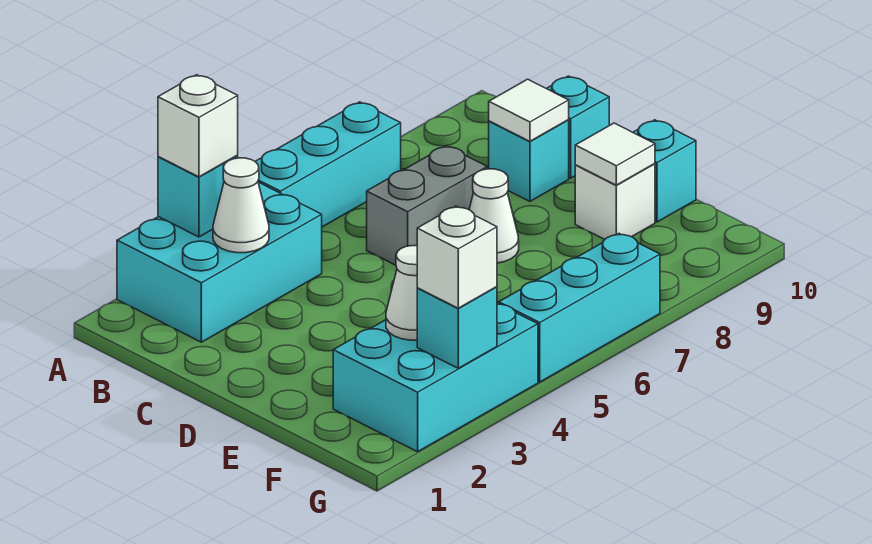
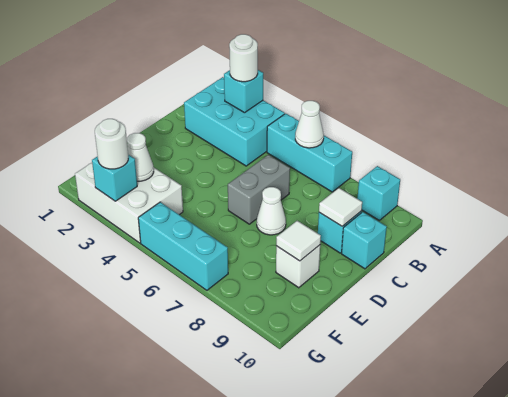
white 1x1 brick [158,75,238,177] -> white 1x1 round brick [229,34,258,82]
white 1x1 cone [213,158,269,253] -> white 1x1 cone moved to [295,101,324,148]
grey 1x2 brick [367,146,487,265] -> grey 1x2 brick turned to [228,155,290,224]
cyan 1x1 brick [633,120,696,222] -> cyan 1x1 brick moved to [357,166,400,220]
cyan 2x3 brick [333,303,538,452] -> white 2x3 brick [75,163,183,243]
white 1x1 brick [417,206,497,308] -> white 1x1 round brick [95,119,128,169]

